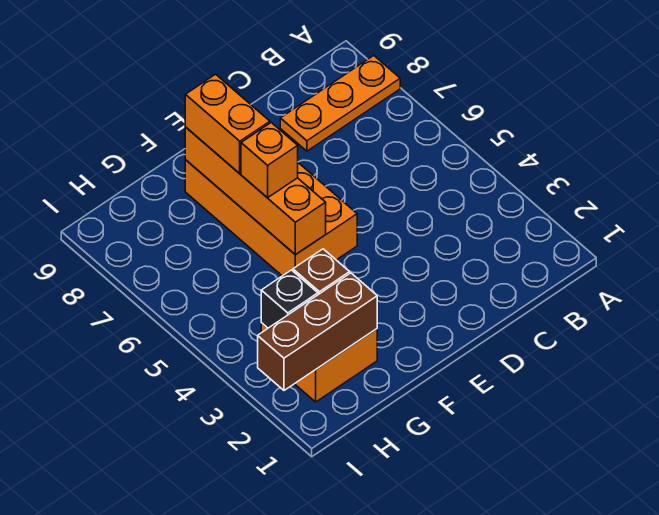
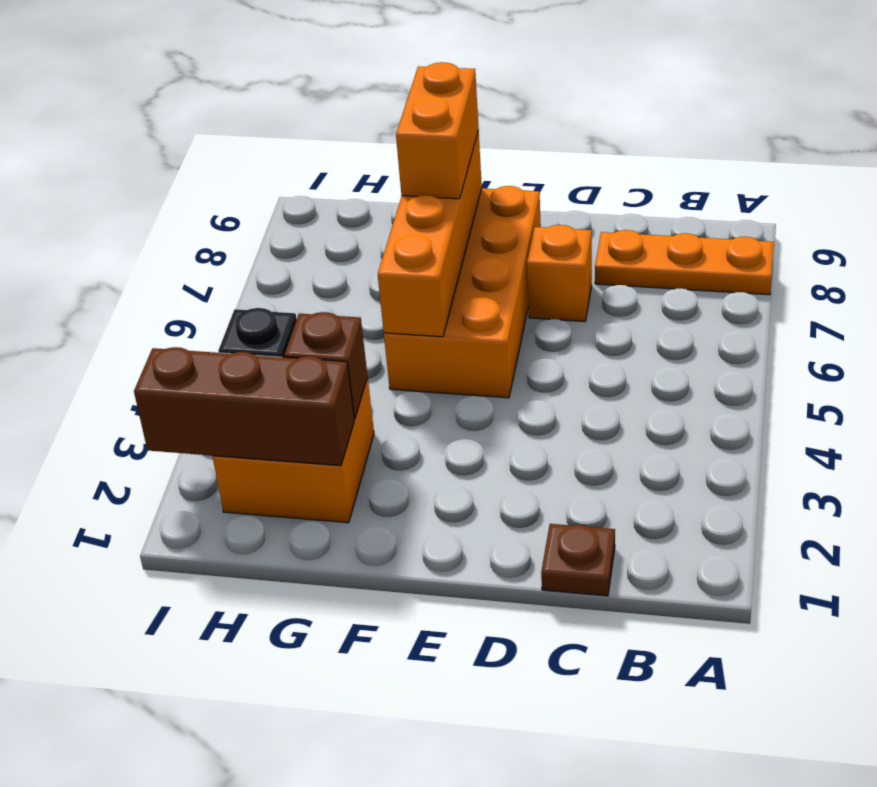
none -> brown 1x1 plate [541,524,615,596]
orange 1x1 brick [241,123,298,198] -> orange 1x1 brick moved to [527,225,592,321]

